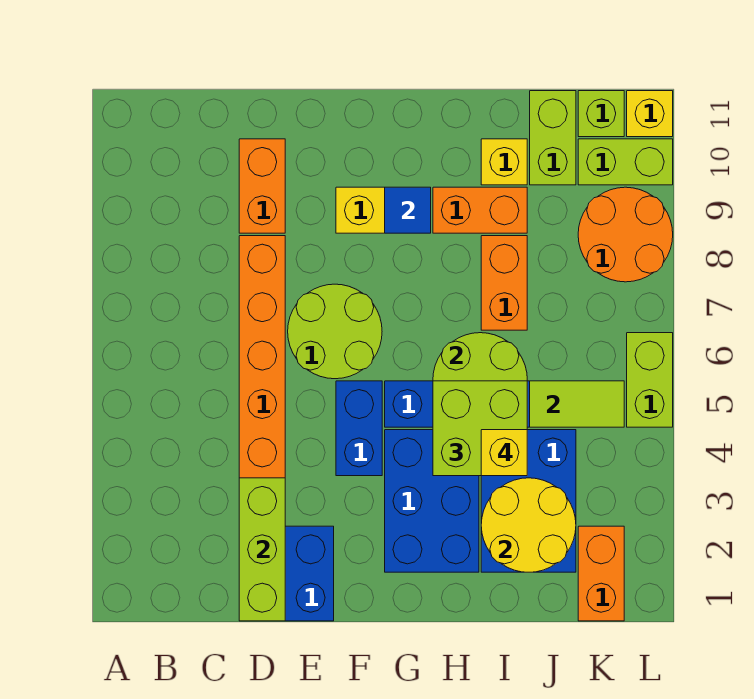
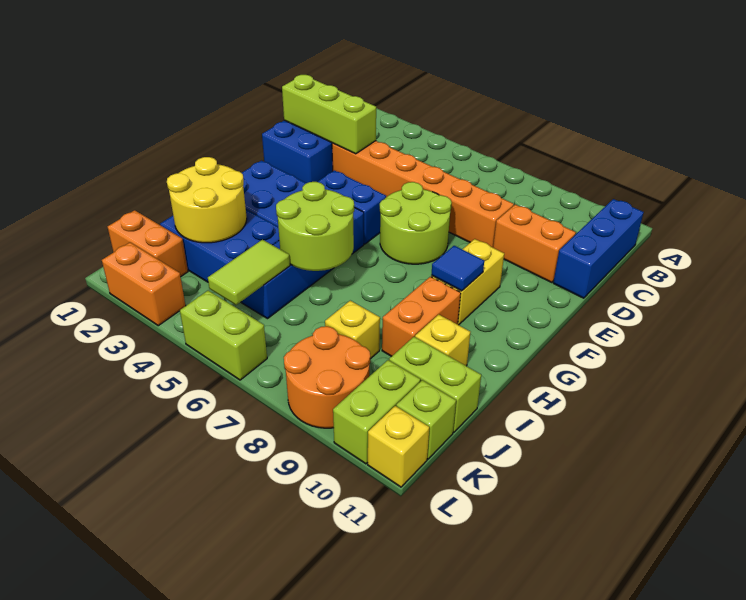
none -> blue 1x3 brick [553,199,644,298]
lime 2x2 brick [433,381,527,476] -> none
yellow 1x1 brick [481,430,527,476] -> yellow 1x1 brick moved to [325,300,380,359]
orange 1x2 brick [481,236,527,330] -> orange 1x2 brick moved to [102,242,186,326]

